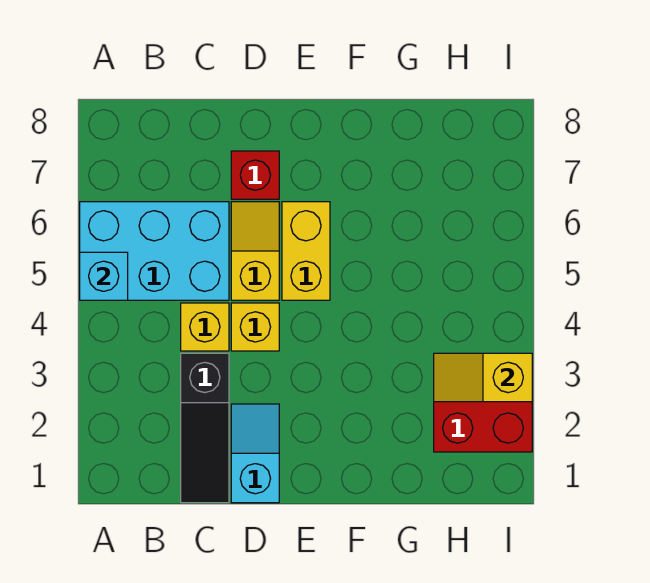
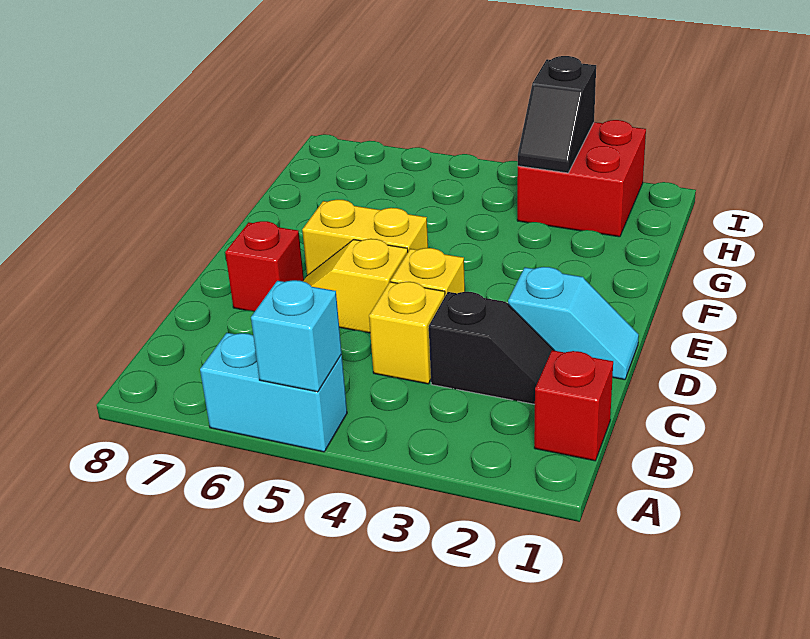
cyan 2x3 brick [80,202,229,300] -> cyan 1x2 brick [200,333,347,452]
none -> red 1x1 brick [534,350,613,461]
black 1x3 slope [181,353,229,503] -> black 1x2 slope [429,292,555,404]
cyan 1x2 slope [231,404,279,503] -> cyan 1x2 slope turned to [508,267,639,380]
yellow 1x2 slope [434,353,532,402] -> black 1x2 slope [518,56,596,173]

